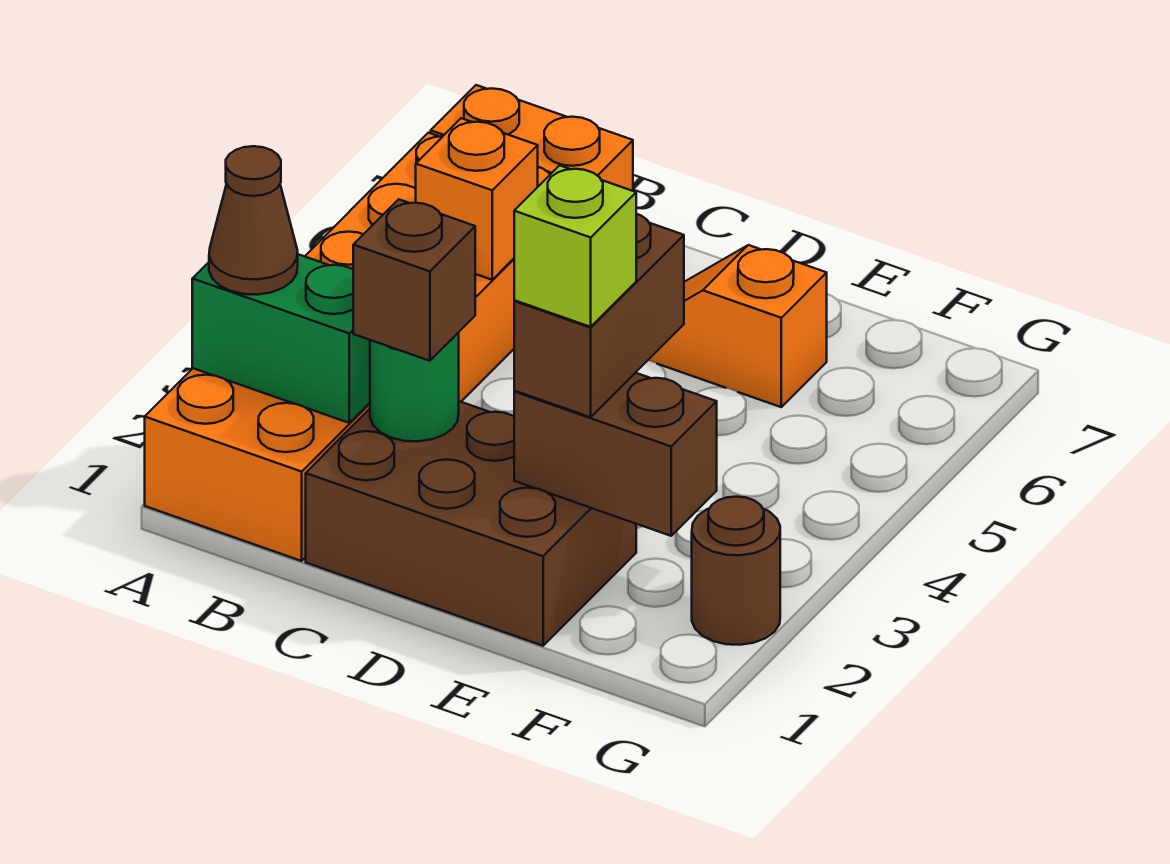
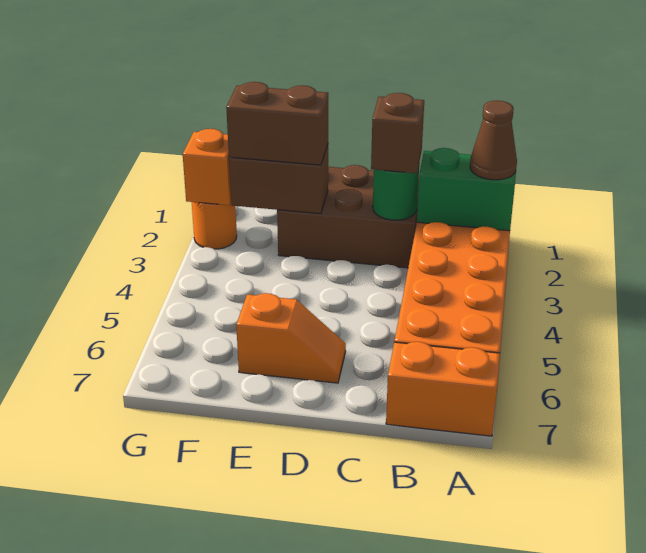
orange 1x1 brick [416,118,538,280] -> orange 1x1 brick moved to [183,129,231,205]
brown 1x2 brick [514,214,684,417] -> brown 1x2 brick turned to [226,82,328,165]
lime 1x1 brick [514,165,636,327] -> none
brown 1x1 round brick [692,497,780,645] -> orange 1x1 round brick [192,202,237,249]

